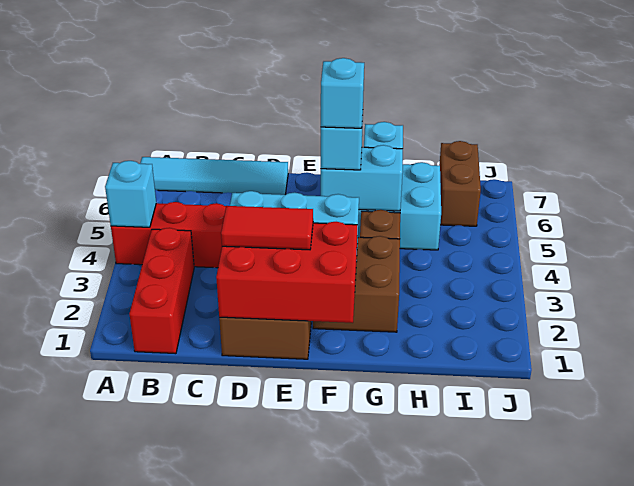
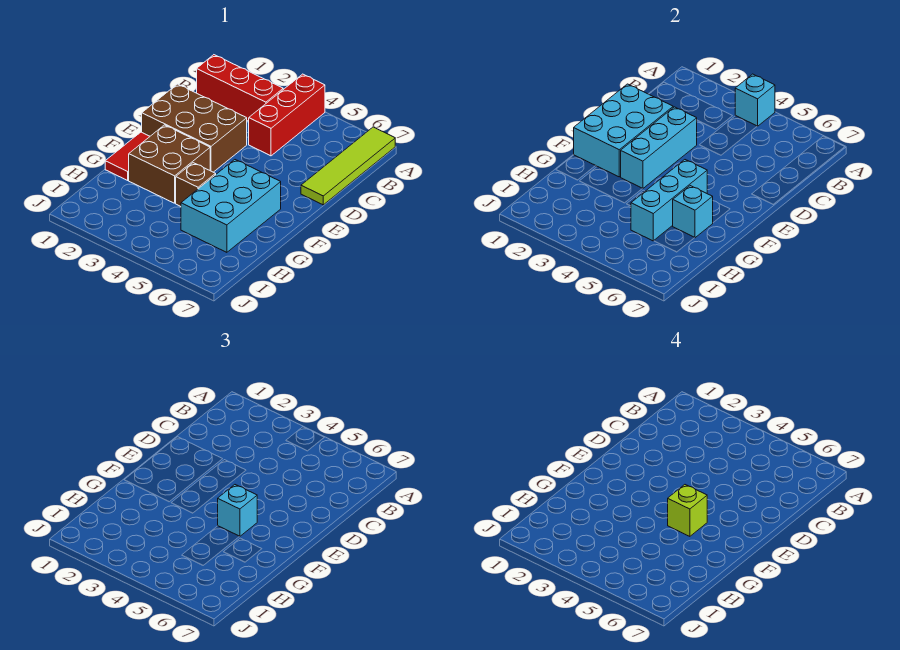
cyan 1x4 tile [140,157,288,195] -> lime 1x4 tile [301,127,395,205]
red 2x3 brick [216,222,357,323] -> cyan 2x3 brick [574,84,673,177]
red 1x2 tile [221,206,313,250] -> red 1x2 tile moved to [105,132,150,180]
cyan 1x2 brick [321,145,403,211] -> cyan 1x3 brick [631,160,707,241]
cyan 1x1 brick [321,58,364,128] -> lime 1x1 brick [668,485,707,536]
brown 1x2 brick [439,141,481,226] -> none

